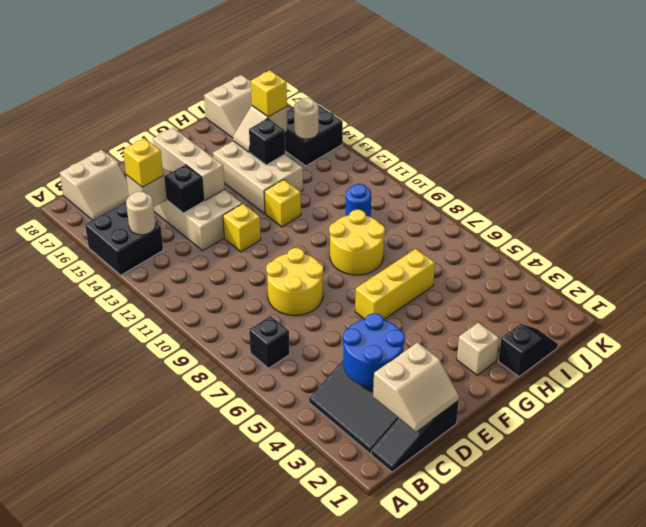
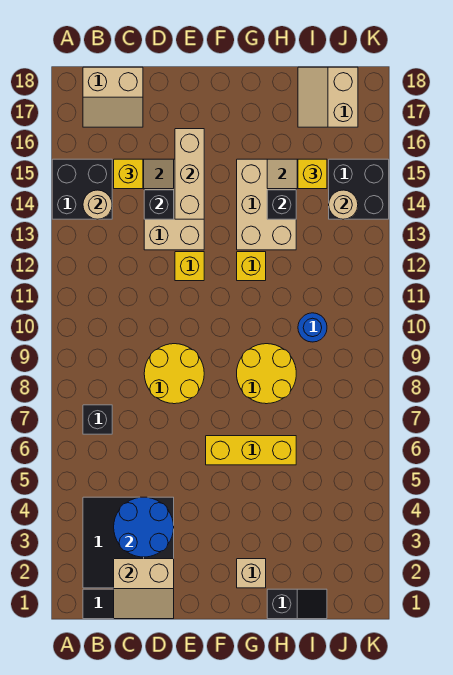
tan 2x2 slope [204,75,252,138] -> tan 2x2 slope turned to [298,67,358,127]

